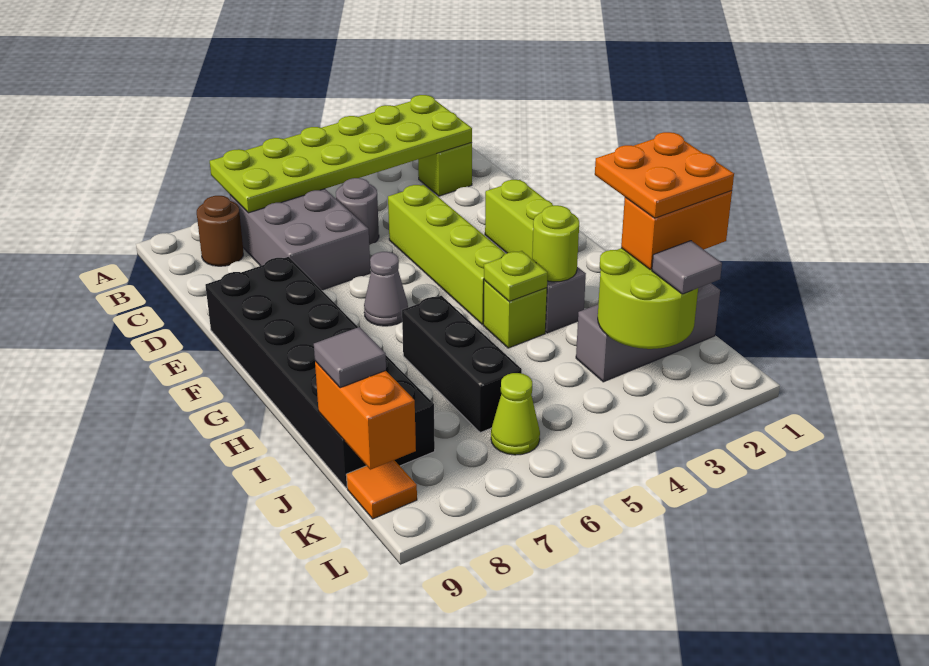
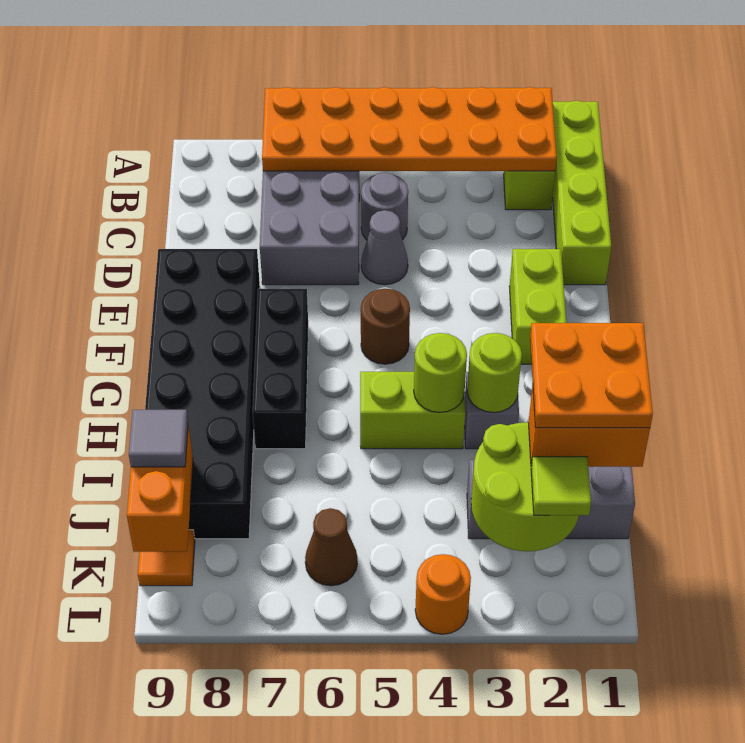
lime 2x6 plate [210,95,472,213] -> orange 2x6 plate [262,87,557,171]
brown 1x1 round brick [197,196,243,266] -> brown 1x1 round brick moved to [361,289,410,364]
lime 1x4 brick [388,185,506,324] -> lime 1x4 brick moved to [553,101,611,285]
grey 1x1 cone [364,252,408,326] -> grey 1x1 cone moved to [361,210,408,285]
lime 1x1 brick [483,280,547,348] -> lime 1x2 brick [360,372,465,449]
lime 1x1 plate [484,251,548,302] -> lime 1x1 round brick [414,333,467,413]
black 1x3 brick [402,296,522,433] -> black 1x3 brick moved to [253,289,308,449]
grey 1x1 tile [652,241,722,294] -> lime 1x1 tile [531,457,591,515]
lime 1x1 cone [491,373,540,455] -> brown 1x1 cone [305,508,357,586]
none -> orange 1x1 round brick [415,554,471,634]

